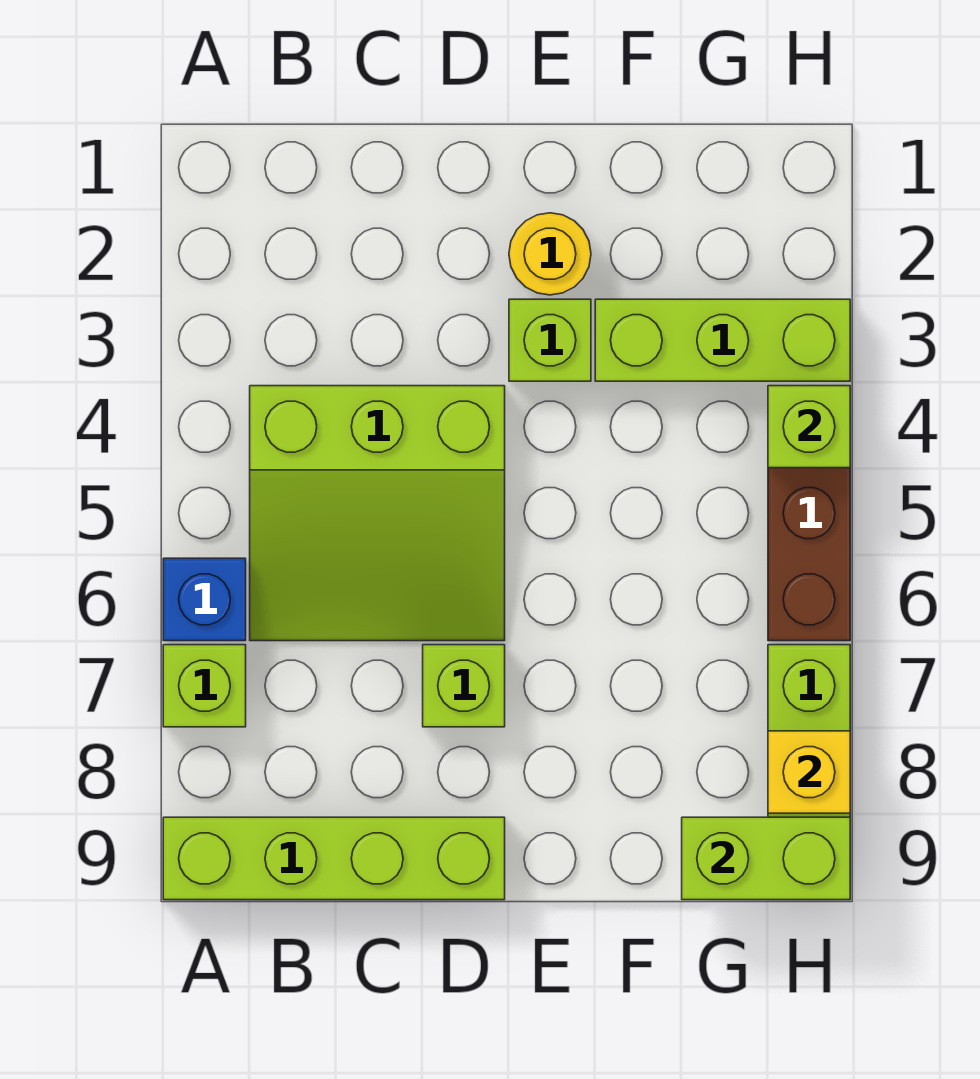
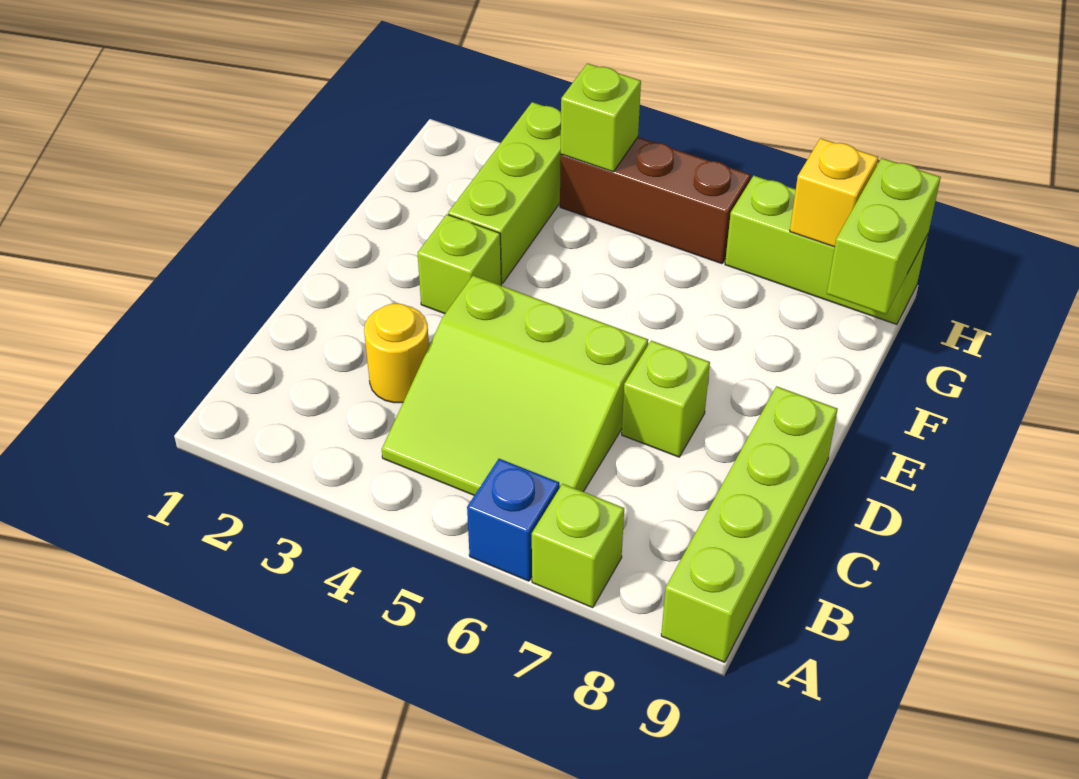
lime 3x3 slope [250,386,505,641] -> lime 3x3 slope turned to [382,276,648,495]
yellow 1x1 round brick [509,213,591,295] -> yellow 1x1 round brick moved to [364,303,429,403]

